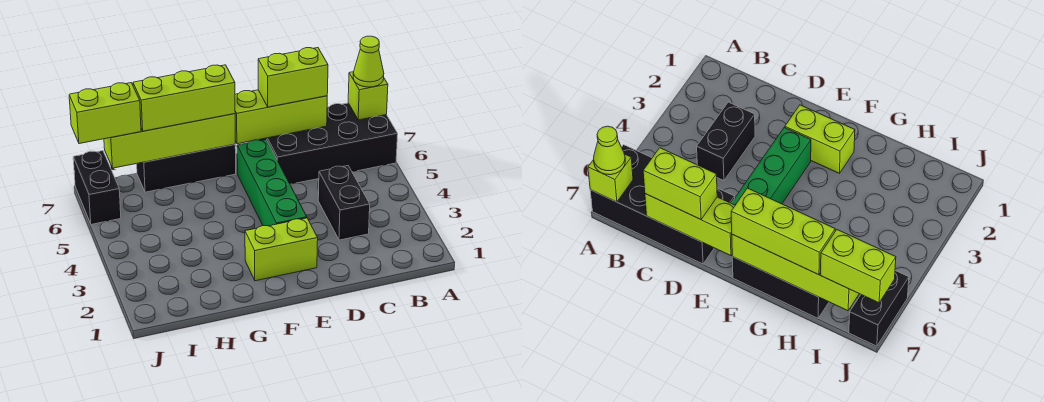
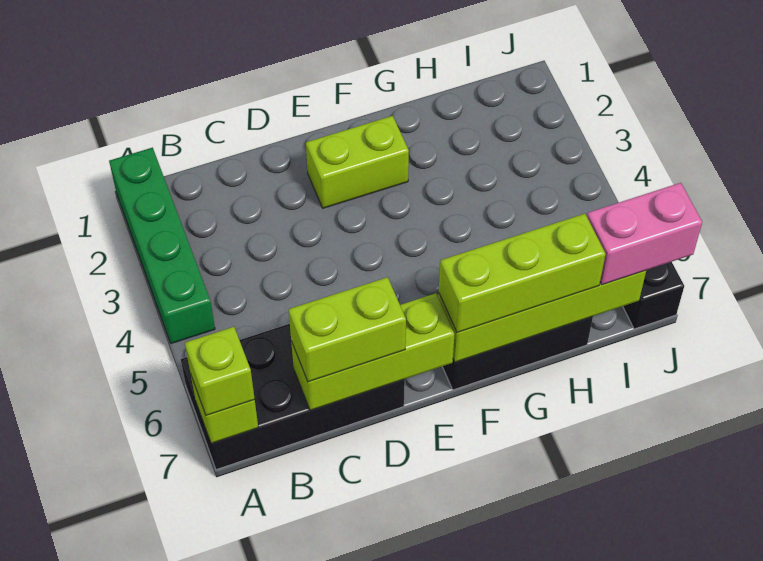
lime 1x1 cone [353,36,384,87] -> lime 1x1 brick [185,327,255,415]
black 1x2 brick [318,166,370,240] -> none
green 1x4 brick [237,140,307,226] -> green 1x4 brick moved to [109,148,215,344]
lime 1x2 brick [69,83,141,144] -> pink 1x2 brick [587,183,702,285]

